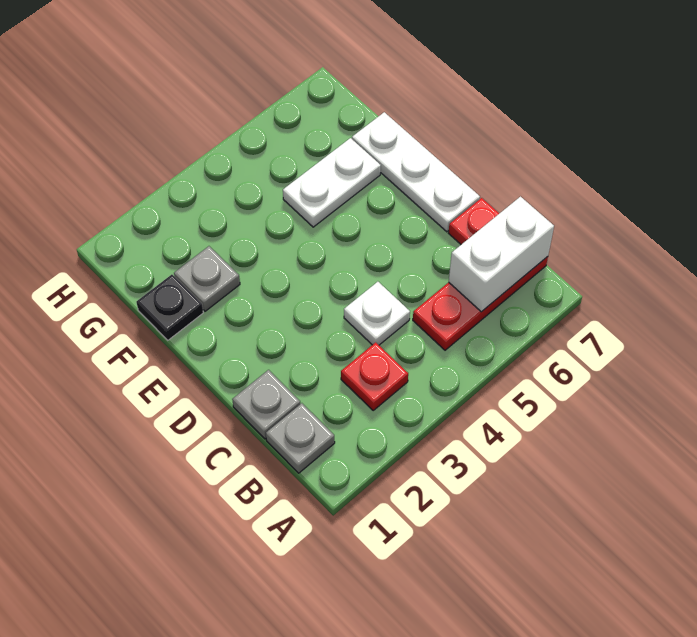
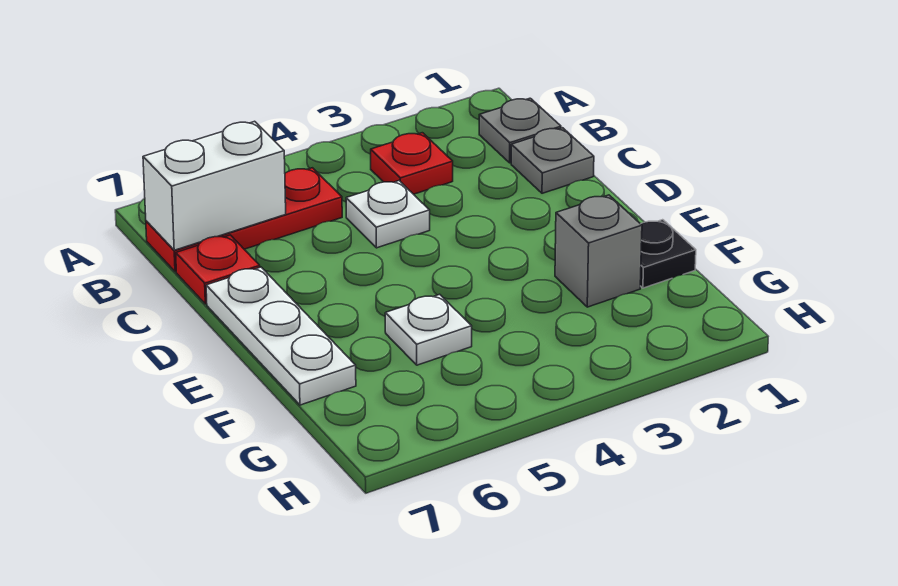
grey 1x1 plate [174,246,240,311] -> grey 1x1 brick [555,195,642,307]
white 1x2 plate [283,138,381,227] -> white 1x1 plate [385,294,472,365]

